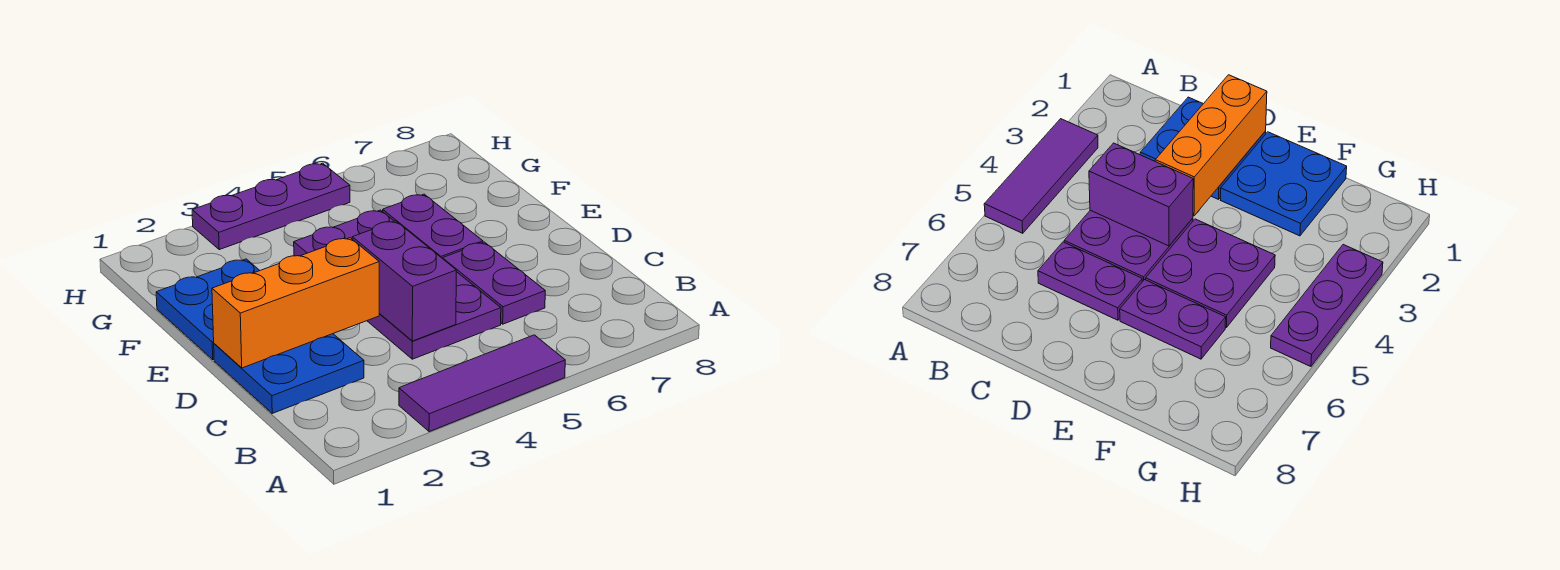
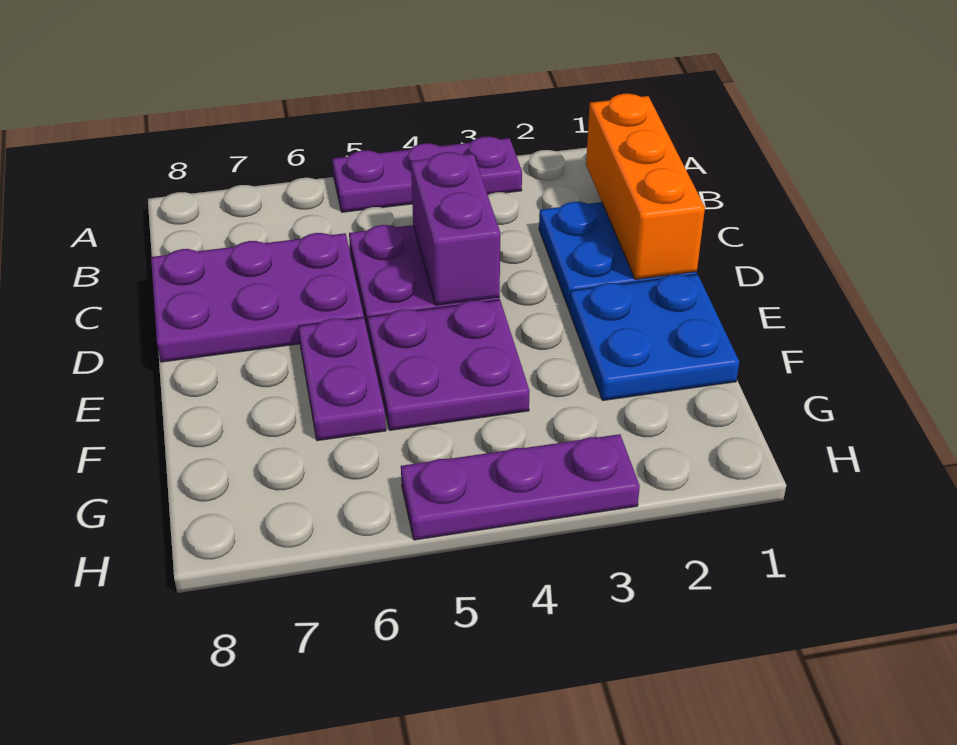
purple 1x3 tile [399,335,565,432] -> purple 1x3 plate [332,137,522,212]
purple 1x2 plate [442,242,545,324] -> purple 2x3 plate [151,233,364,362]
orange 1x3 brick [212,238,379,368] -> orange 1x3 brick turned to [586,94,705,280]

